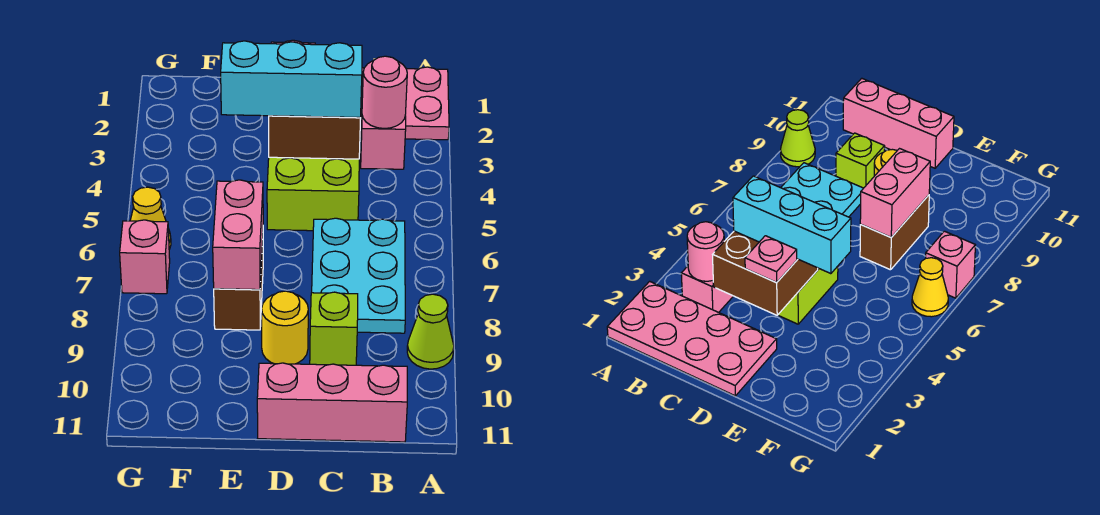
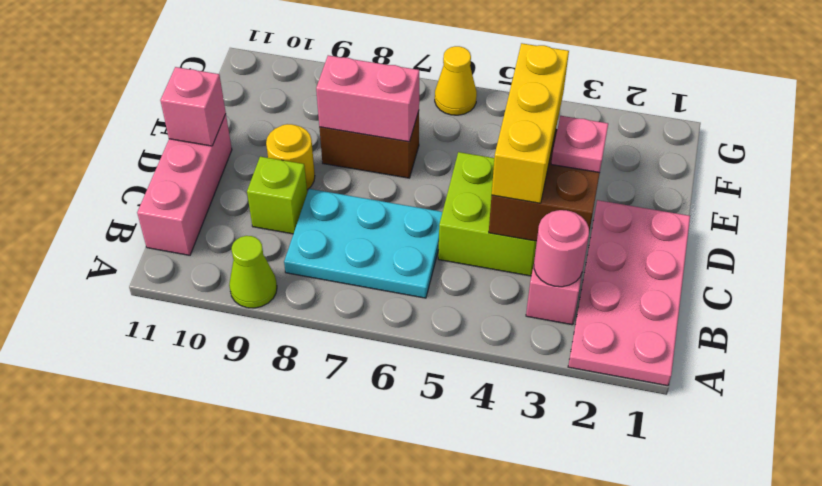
cyan 1x3 brick [221,41,362,117] -> yellow 1x3 brick [492,43,569,203]
pink 1x1 brick [120,220,170,294] -> pink 1x1 brick moved to [160,67,226,146]

